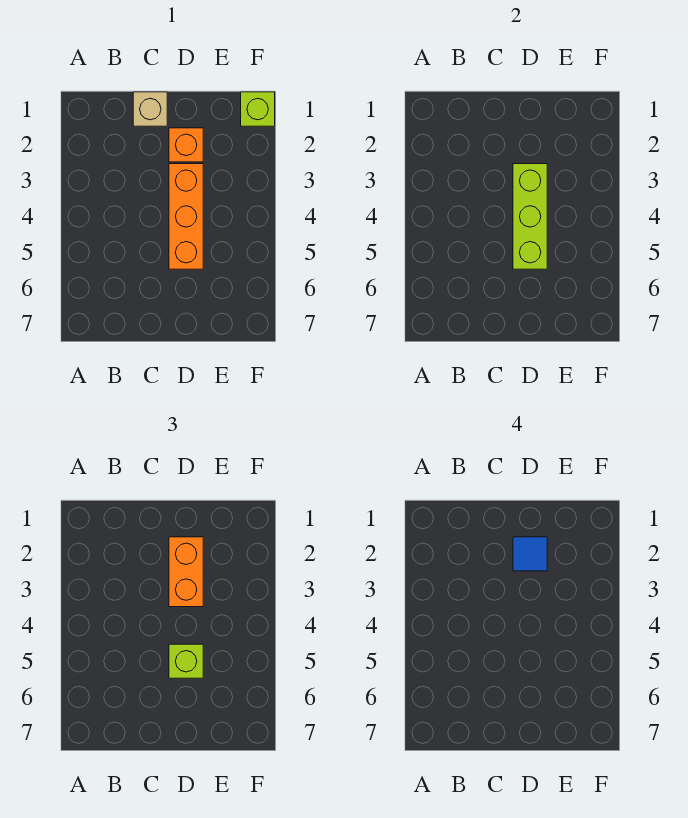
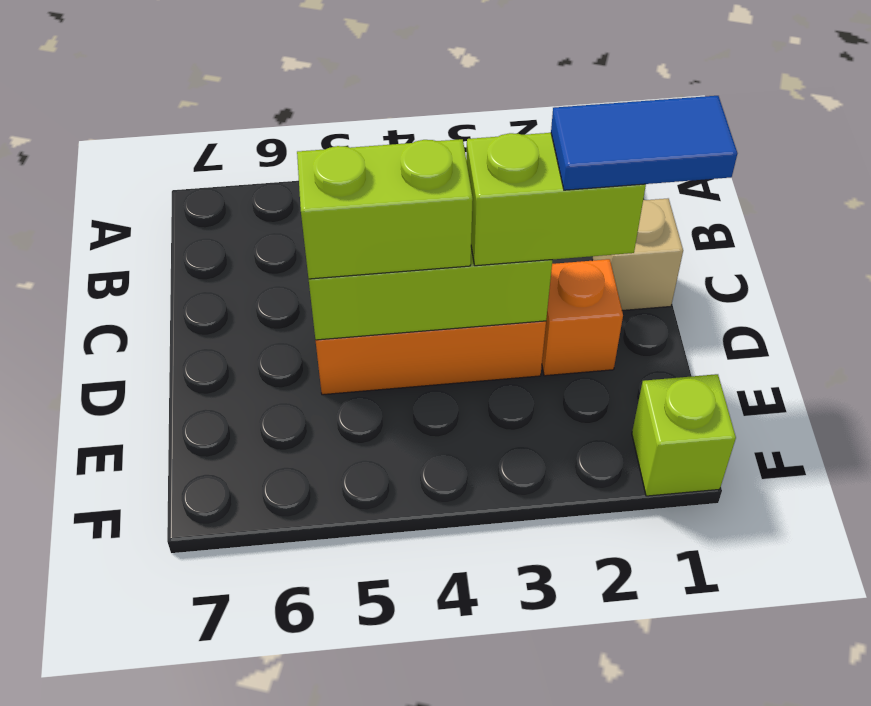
orange 1x2 brick [169,537,203,607] -> lime 1x2 brick [466,133,646,266]
blue 1x1 tile [513,537,547,571] -> blue 1x2 tile [551,96,737,190]
lime 1x1 brick [169,644,203,678] -> lime 1x2 brick [297,139,473,279]

